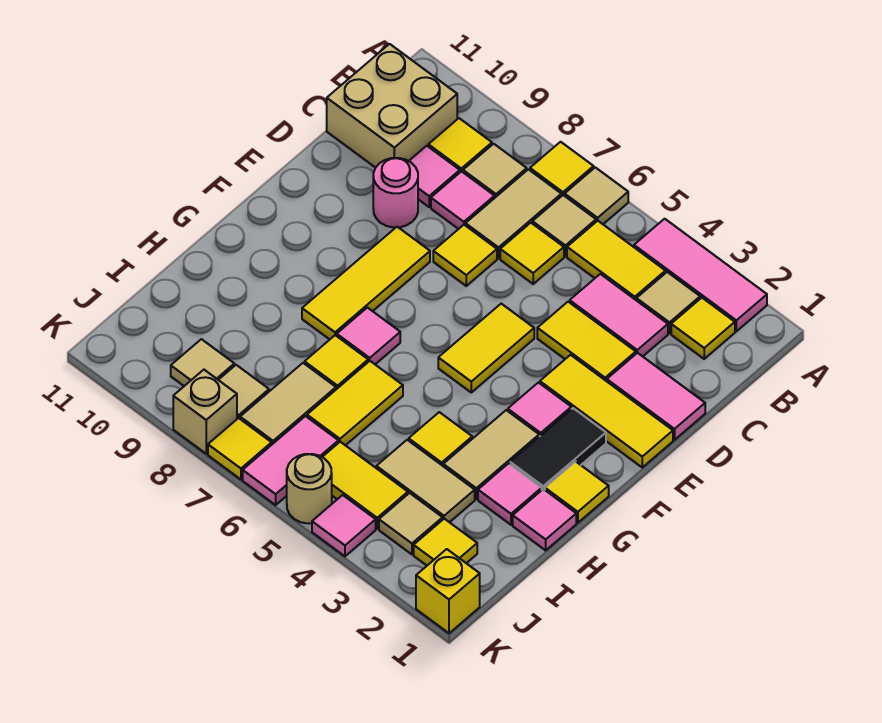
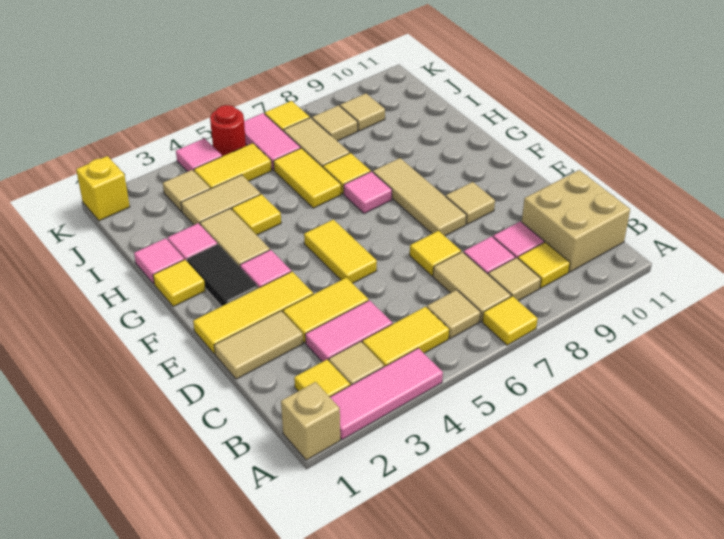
tan 1x1 tile [565,167,628,224] -> tan 1x1 tile moved to [446,182,495,224]
yellow 1x1 tile [500,223,564,284] -> none
pink 1x2 tile [607,353,705,440] -> tan 1x2 tile [214,311,303,379]
pink 1x1 round brick [373,158,418,227] -> none
yellow 1x3 tile [302,227,430,339] -> tan 1x3 tile [373,158,467,236]
yellow 1x1 tile [414,519,477,565] -> none
tan 1x1 round brick [287,454,332,523] -> red 1x1 round brick [210,105,246,156]
tan 1x1 brick [173,370,237,454] -> tan 1x1 brick moved to [281,382,340,460]

